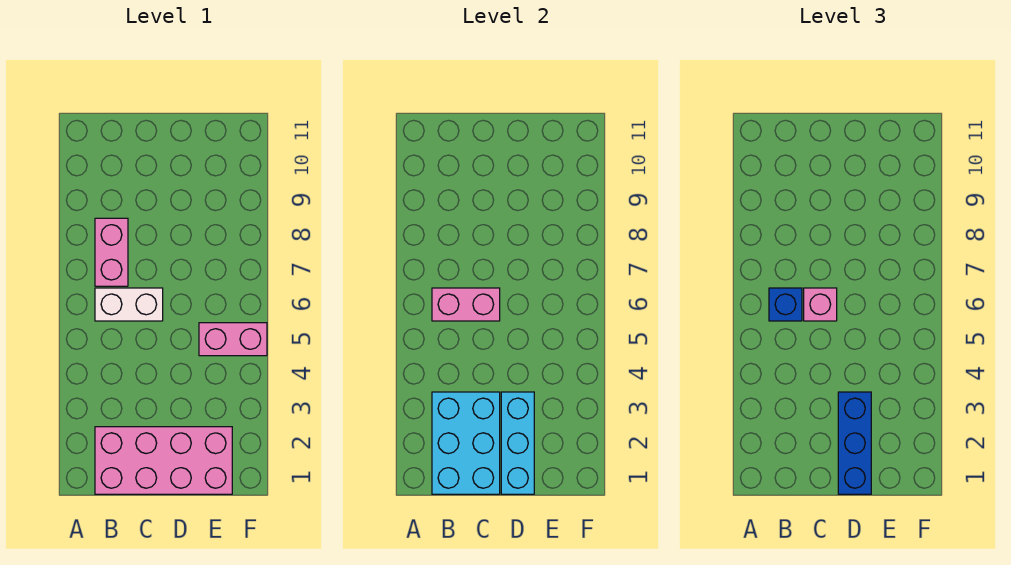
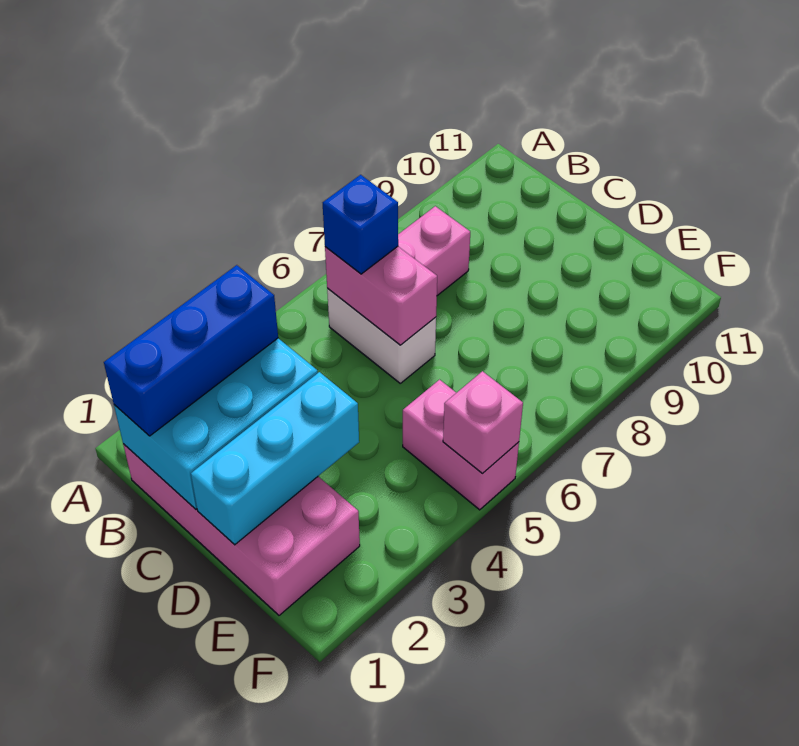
pink 1x1 brick [804,288,837,321] -> pink 1x1 brick moved to [443,371,523,473]
blue 1x3 brick [838,392,871,494] -> blue 1x3 brick moved to [104,265,278,436]

